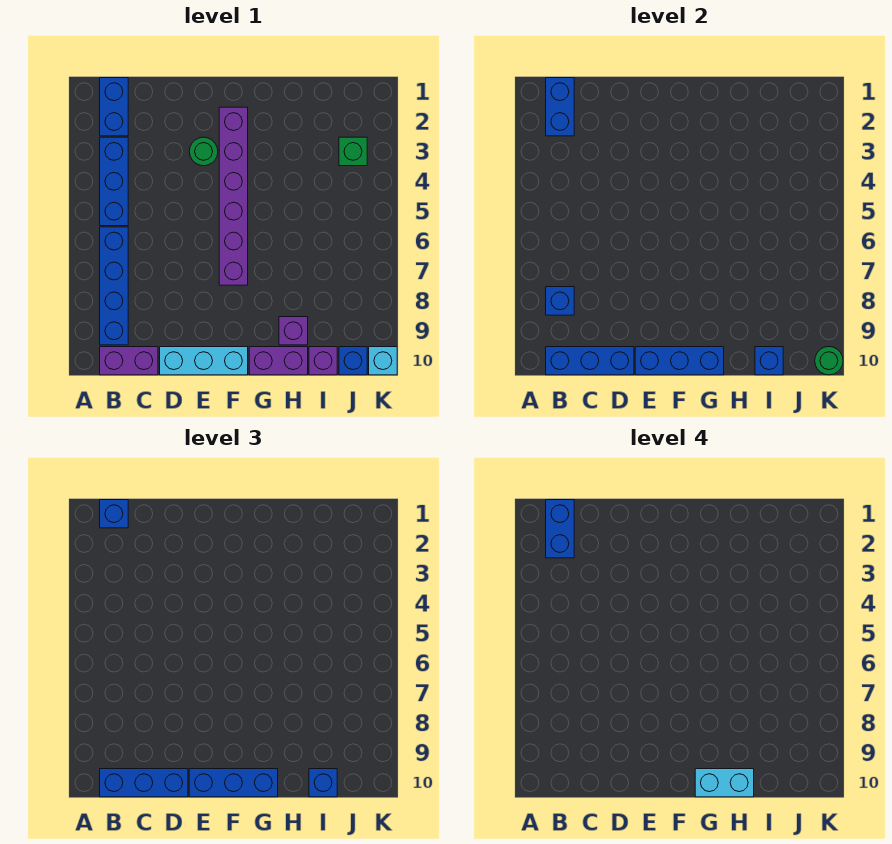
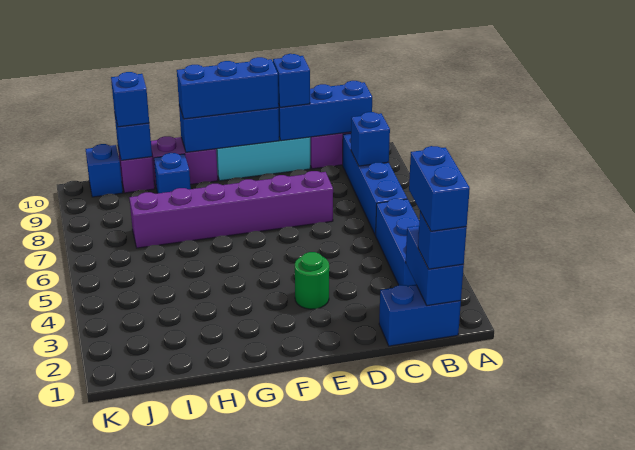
blue 1x2 brick [100,78,128,136] -> blue 1x2 brick turned to [379,285,461,346]
blue 1x3 brick [100,769,188,797] -> blue 1x1 brick [273,54,310,107]
purple 1x6 brick [219,107,248,285] -> purple 1x6 brick turned to [129,171,333,248]
cyan 1x2 brick [695,769,754,797] -> none
purple 1x1 brick [279,317,308,345] -> blue 1x1 brick [154,153,191,193]
green 1x1 brick [339,137,367,166] -> none
cyan 1x1 brick [369,347,397,375] -> none
green 1x1 round brick [815,347,843,375] -> none

